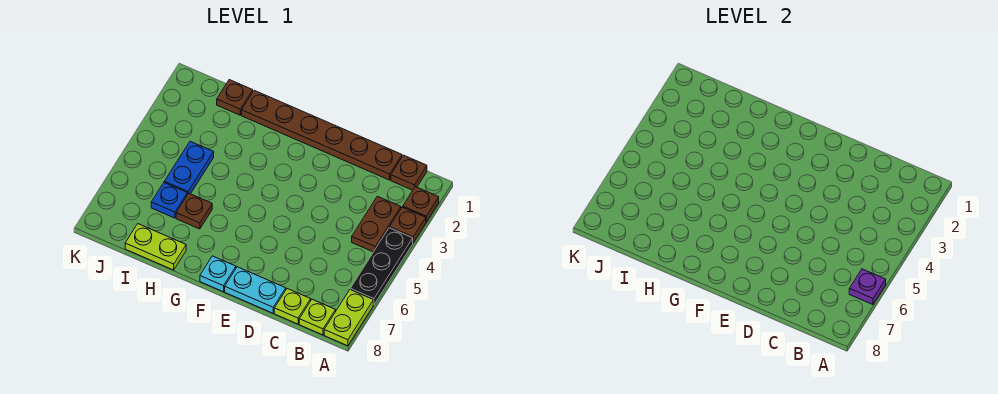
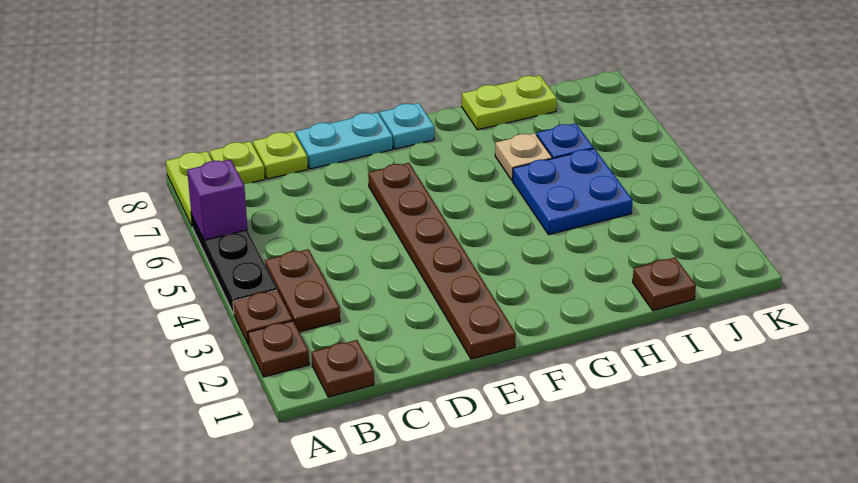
purple 1x1 plate [849,269,886,305] -> purple 1x1 brick [187,160,248,240]
brown 1x6 plate [242,90,402,180] -> brown 1x6 plate turned to [368,163,516,359]
brown 1x1 plate [176,193,212,229] -> tan 1x1 plate [495,133,552,181]
blue 1x2 plate [164,141,214,195] -> blue 2x2 plate [513,148,633,235]

